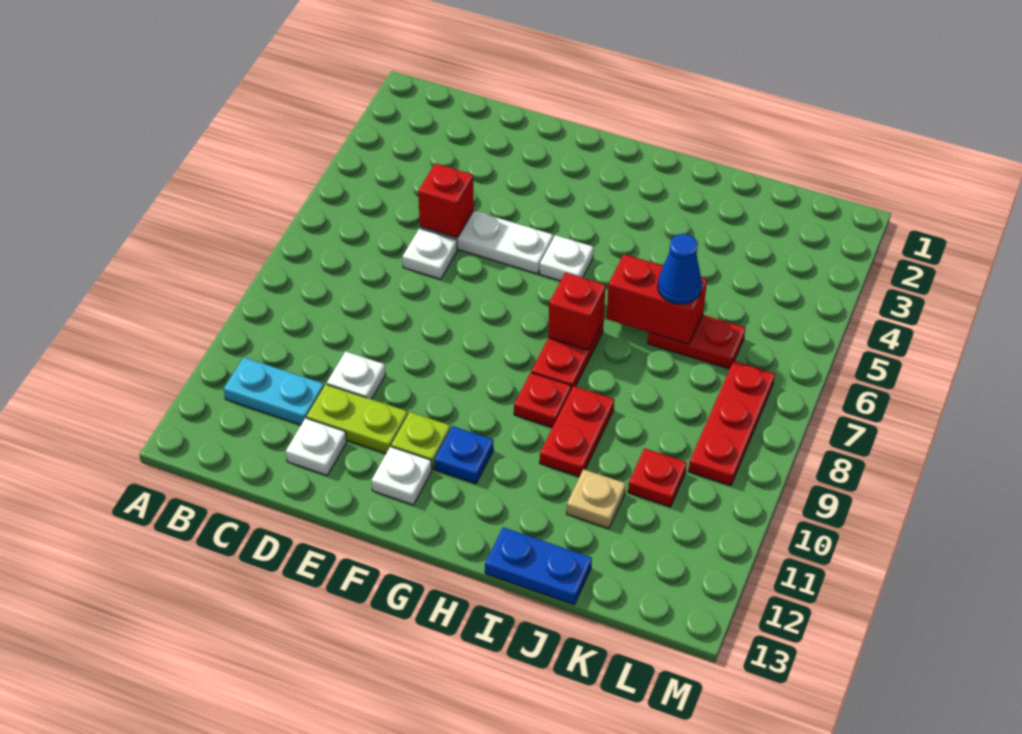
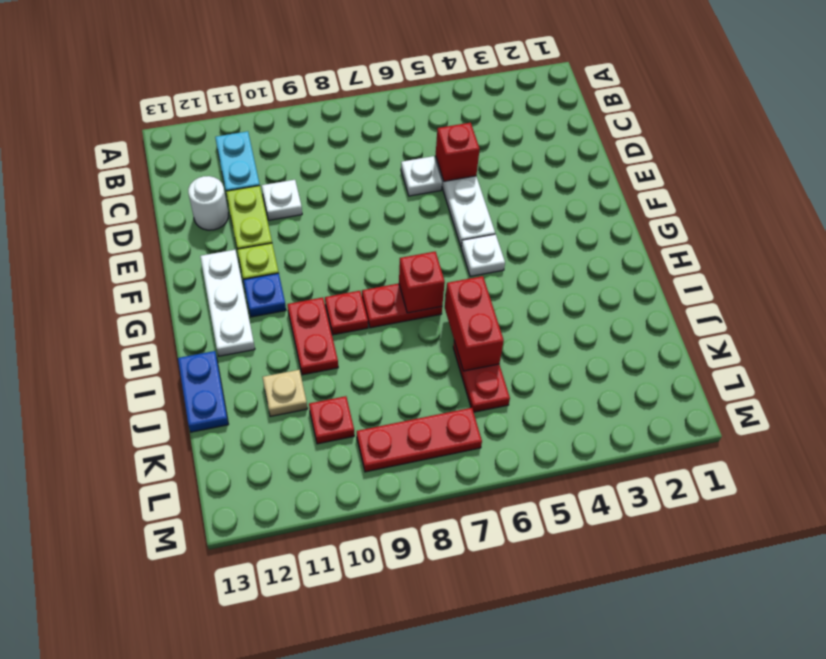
white 1x1 plate [286,418,347,475] -> white 1x1 round brick [188,176,228,230]
white 1x1 plate [371,447,432,505] -> white 1x3 plate [200,250,255,356]
red 1x2 plate [540,386,614,477] -> red 1x2 plate turned to [287,297,338,375]
blue 1x1 cone [658,234,702,304] -> none

